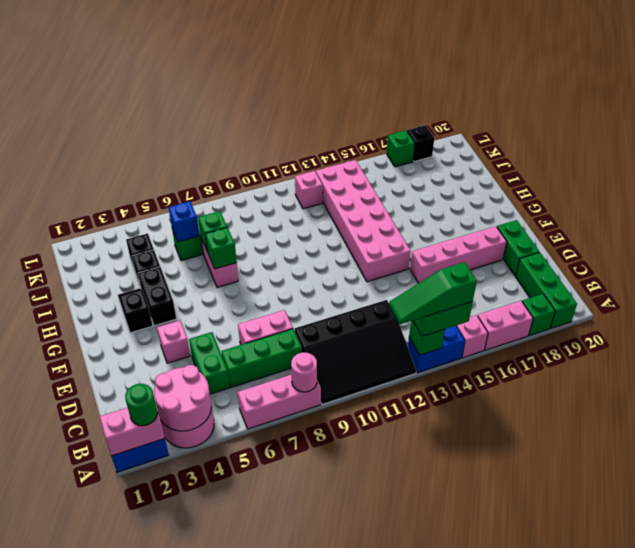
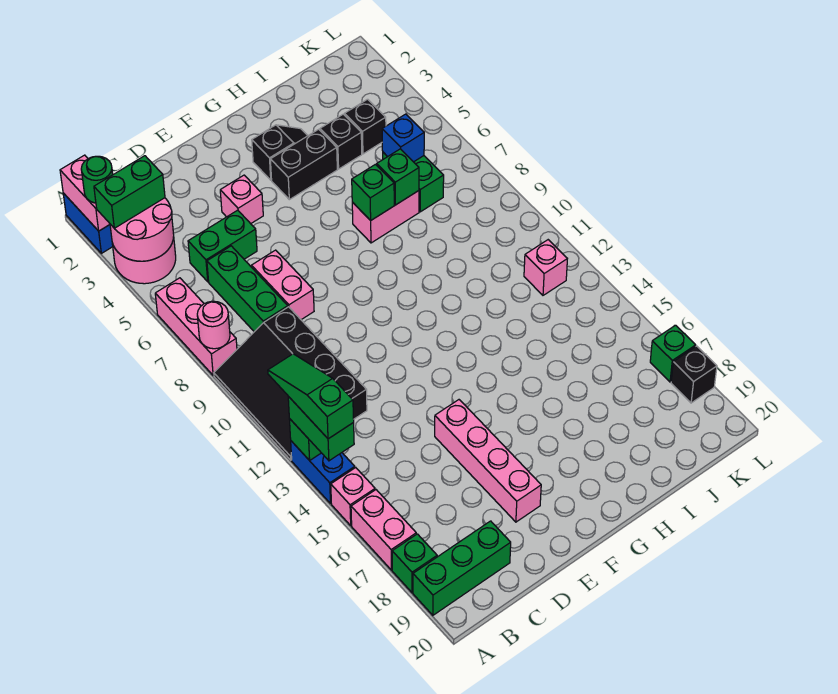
green 1x2 brick [497,220,539,276] -> green 1x2 brick moved to [94,156,165,228]
pink 2x6 brick [316,160,411,282] -> none

